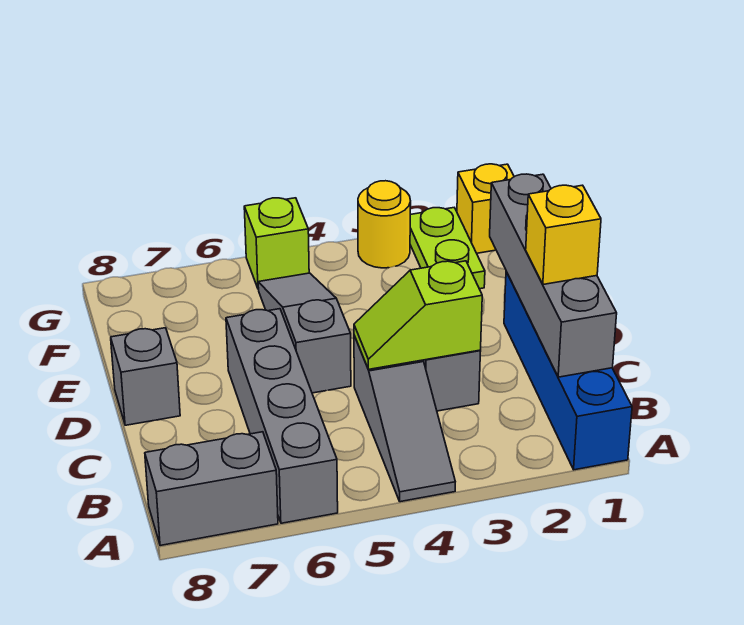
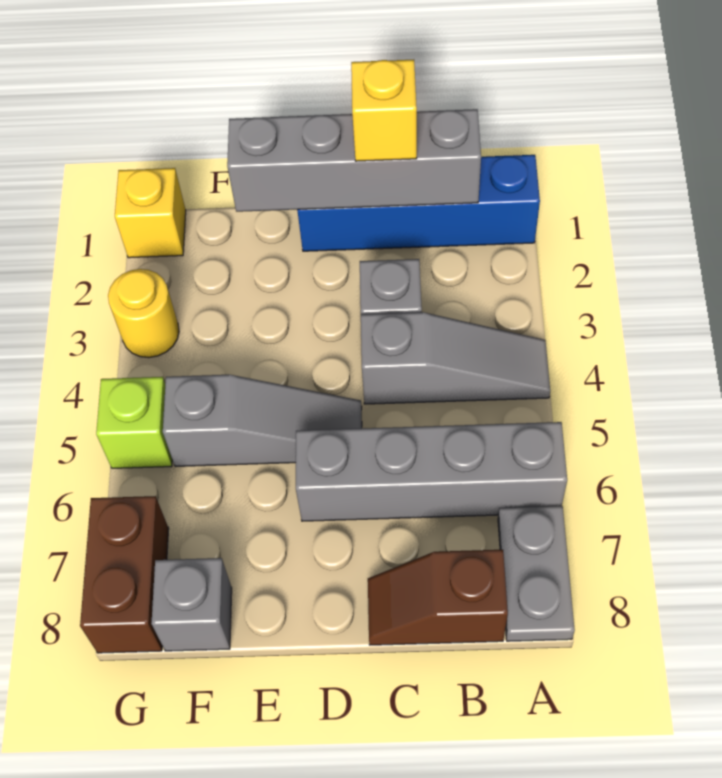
grey 1x2 brick [145,432,278,546] -> grey 1x2 plate [498,506,575,641]
none -> brown 1x2 slope [368,550,508,645]
lime 1x2 slope [354,261,482,369] -> none
grey 1x3 slope [258,273,351,393] -> grey 1x3 slope turned to [163,375,362,466]
grey 1x1 brick [111,328,180,425] -> grey 1x1 brick moved to [151,558,232,651]
lime 1x2 plate [410,208,485,289] -> none
none -> brown 1x2 brick [80,496,169,653]

